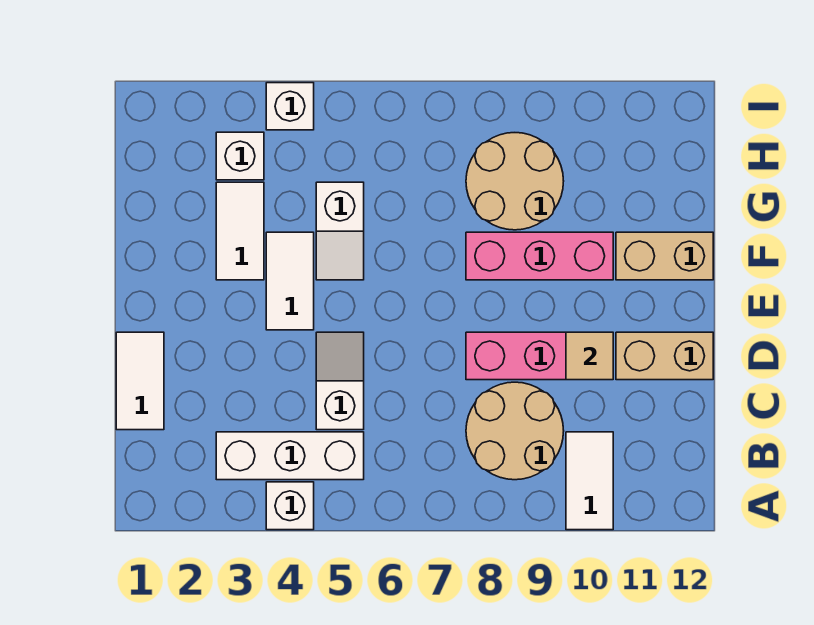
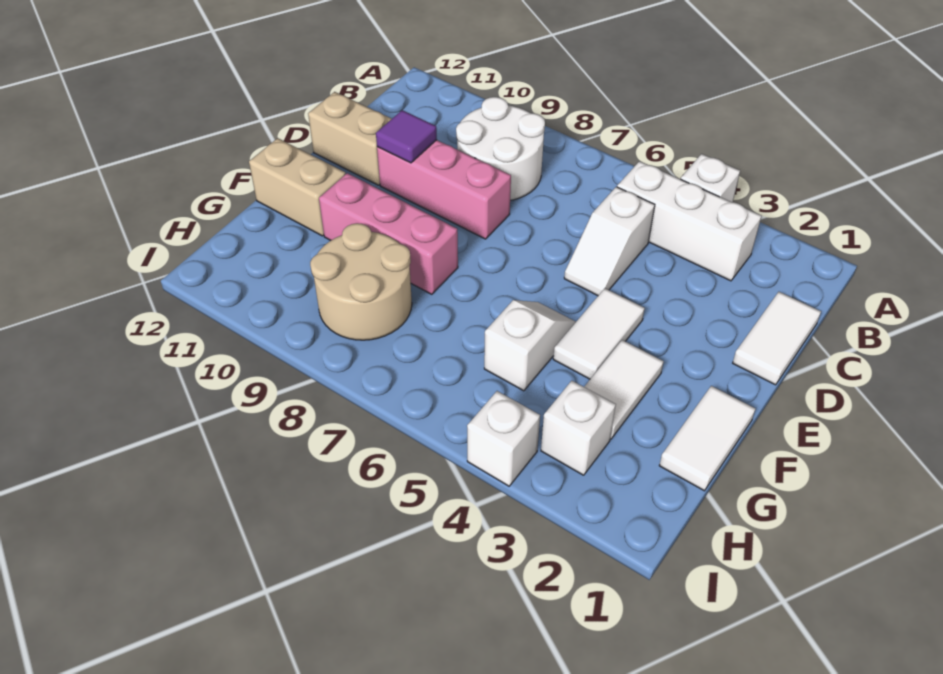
white 1x2 tile [566,432,613,530] -> white 1x2 tile moved to [659,386,755,491]
tan 2x2 round brick [466,382,564,480] -> white 2x2 round brick [456,97,545,200]
tan 1x1 tile [566,332,613,380] -> purple 1x1 tile [376,110,437,163]

